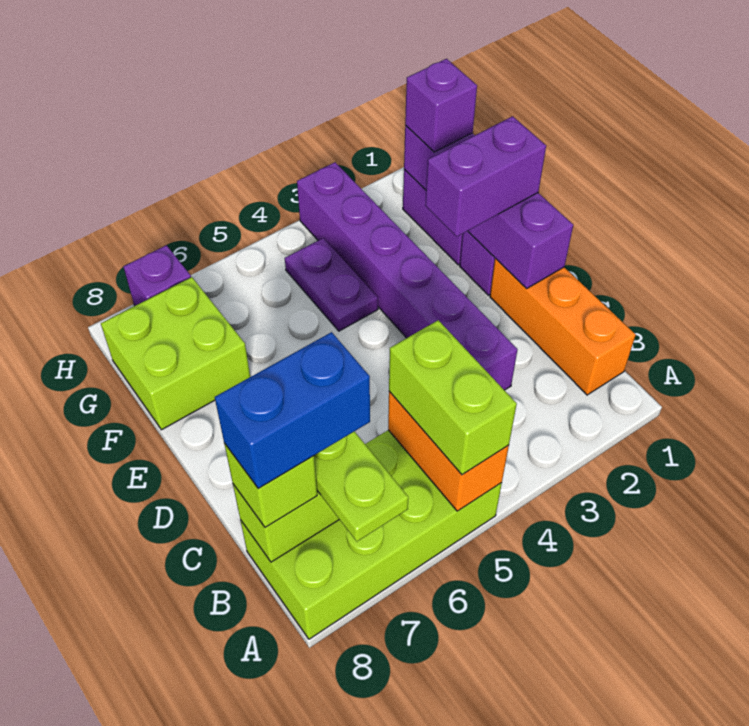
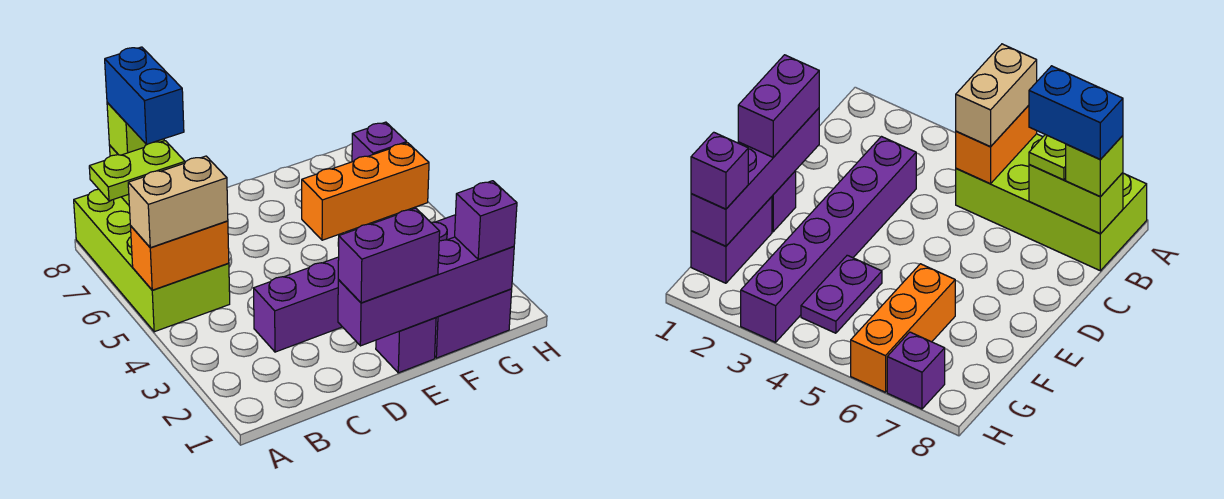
lime 1x2 brick [389,320,517,474] -> tan 1x2 brick [128,156,228,248]
orange 1x3 brick [490,258,636,395] -> orange 1x3 brick moved to [302,143,429,240]
purple 1x2 brick [425,116,546,236] -> purple 1x2 brick turned to [338,208,440,303]
lime 2x2 brick [101,277,250,430] -> none

